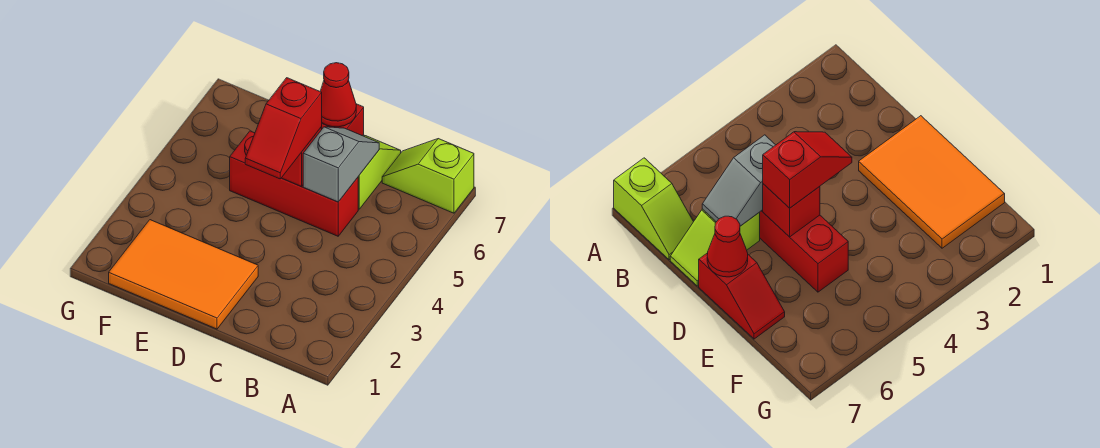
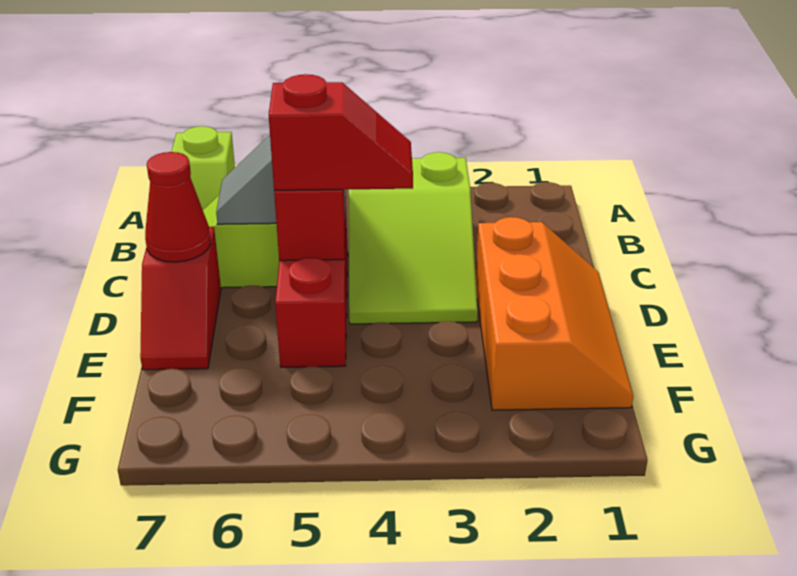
none -> lime 2x3 slope [349,152,478,324]
orange 2x3 tile [109,220,258,329] -> orange 2x3 slope [476,217,633,410]

